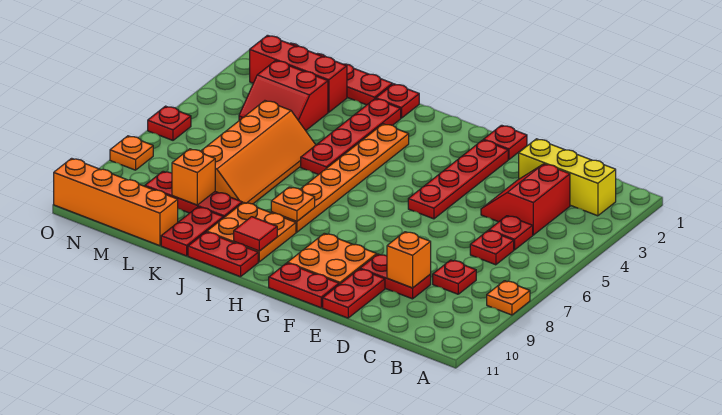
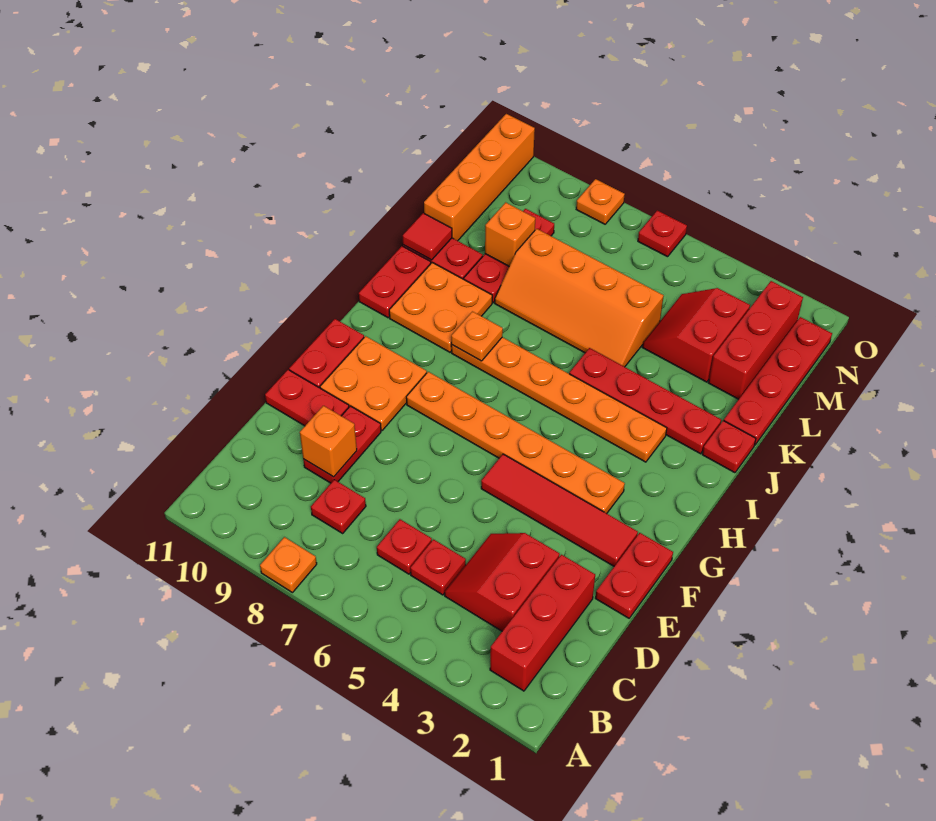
yellow 1x3 brick [519,139,616,216] -> red 1x3 brick [490,555,595,691]
red 2x2 slope [481,164,570,235] -> red 2x2 slope turned to [445,533,560,631]
red 1x1 plate [484,125,527,159] -> red 1x2 plate [595,533,673,618]
red 1x4 plate [408,140,508,219] -> red 1x4 tile [481,454,638,566]
none -> orange 1x6 plate [406,372,625,513]
red 1x1 tile [234,217,277,251] -> red 1x1 tile moved to [403,213,452,260]

